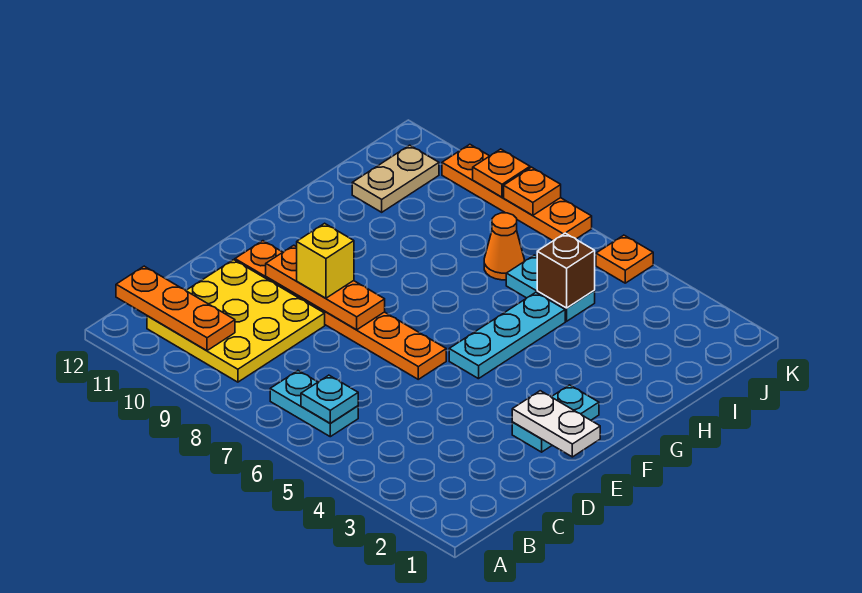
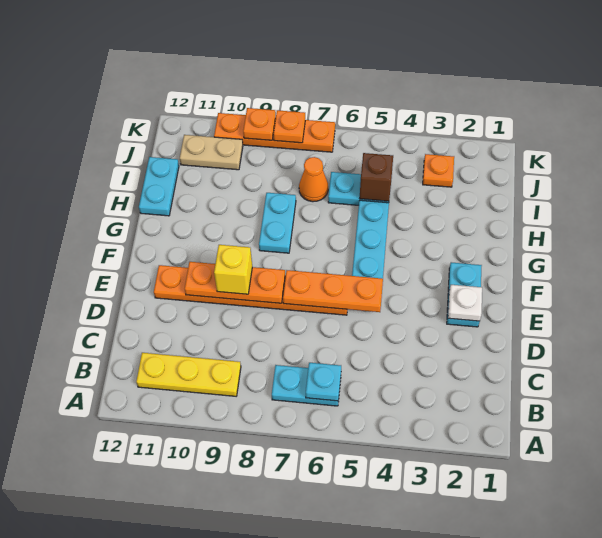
yellow 3x3 plate [147,260,325,382] -> yellow 1x3 plate [136,353,241,396]
orange 1x3 plate [116,266,235,351] -> orange 1x3 plate moved to [283,270,383,312]
white 1x2 plate [512,391,600,457] -> white 1x1 plate [448,285,482,321]
none -> cyan 1x2 plate [259,193,296,253]
none -> cyan 1x2 plate [139,157,179,216]
tan 1x2 plate [352,145,439,212] -> tan 1x2 plate turned to [180,135,243,170]
orange 1x1 plate [596,235,653,283] -> orange 1x1 plate moved to [423,154,454,187]

